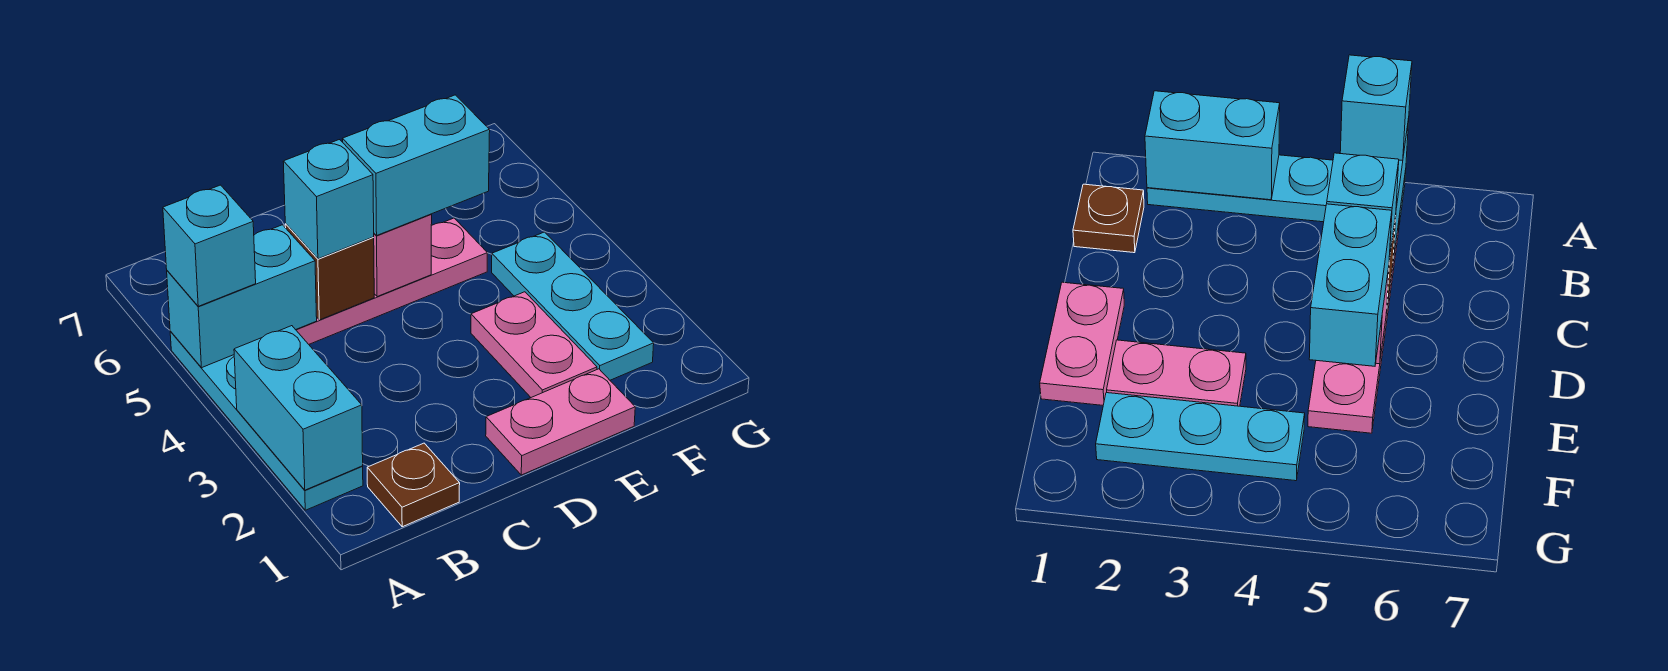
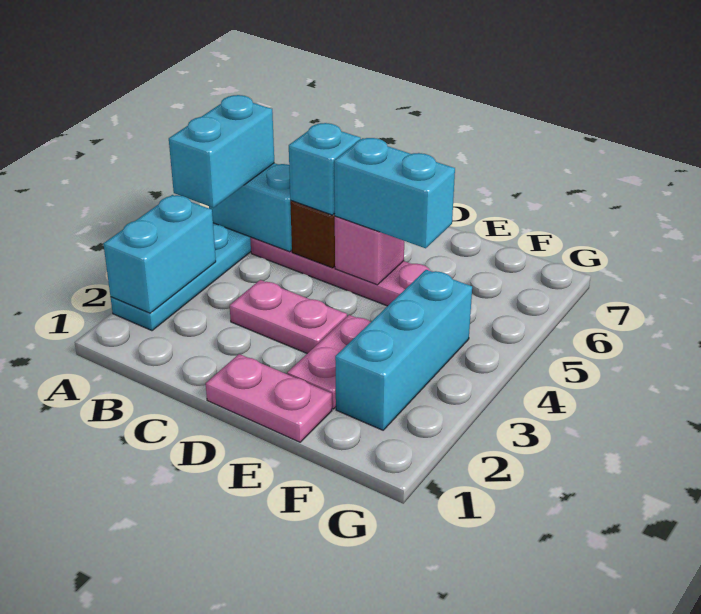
cyan 1x1 brick [163,185,256,306] -> cyan 1x2 brick [169,95,274,208]
brown 1x1 plate [367,443,460,527] -> none
none -> pink 1x2 plate [230,280,347,353]
cyan 1x3 plate [492,232,654,380] -> cyan 1x3 brick [335,270,472,430]

